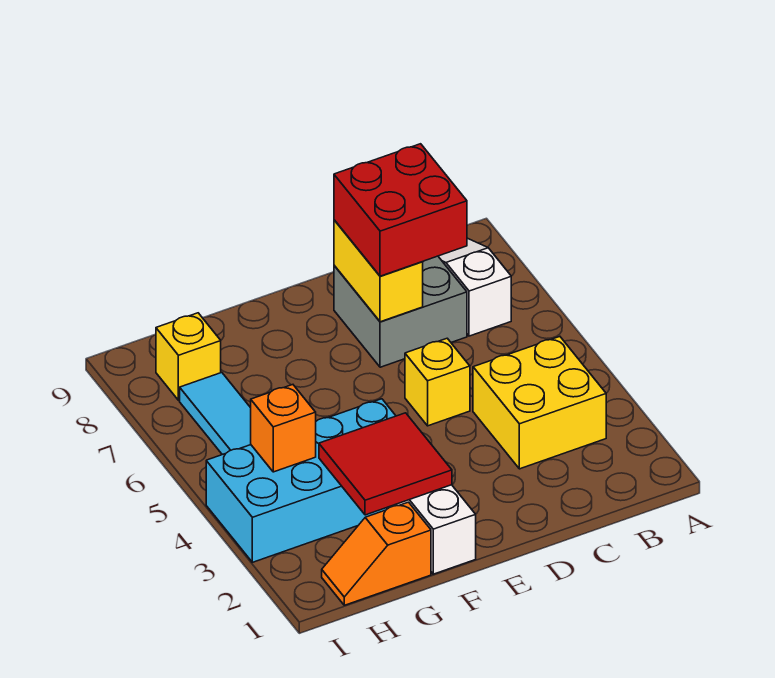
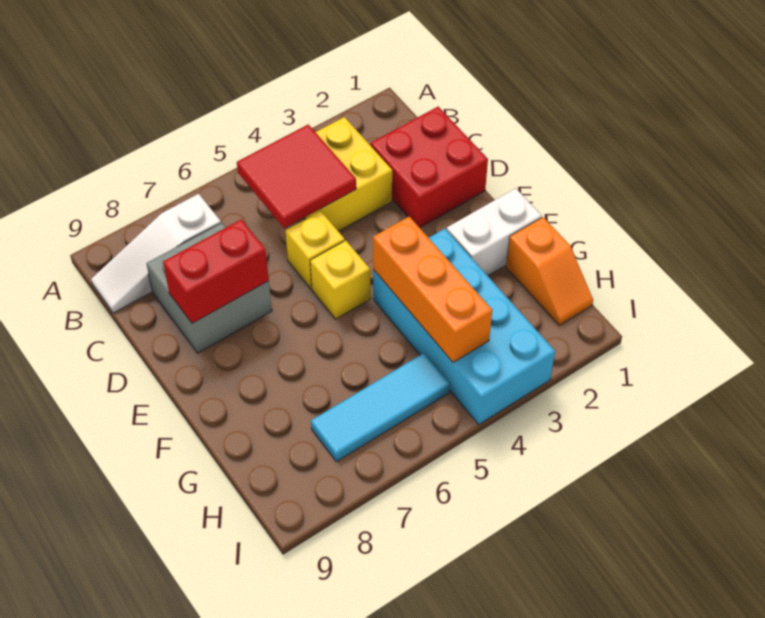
red 2x2 brick [334,144,467,276] -> red 2x2 brick moved to [370,107,488,228]
yellow 1x2 brick [334,220,423,322] -> red 1x2 brick [163,219,269,323]
red 2x2 tile [319,413,452,515] -> red 2x2 tile moved to [237,124,356,228]
orange 1x1 brick [251,385,316,472] -> orange 1x3 brick [373,217,492,362]
yellow 1x1 brick [156,313,221,400] -> yellow 1x1 brick moved to [310,240,371,319]

